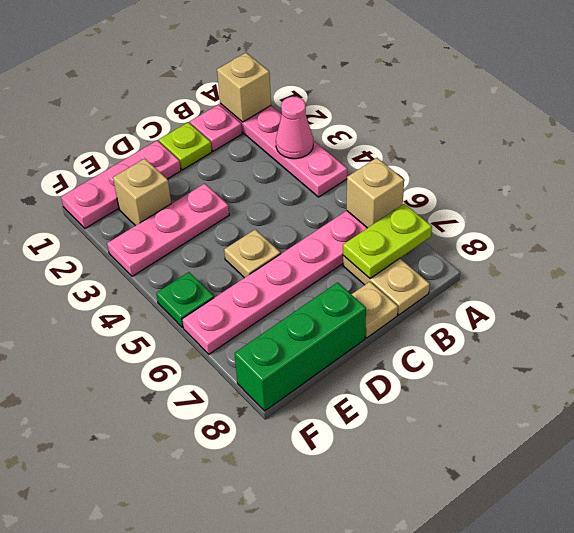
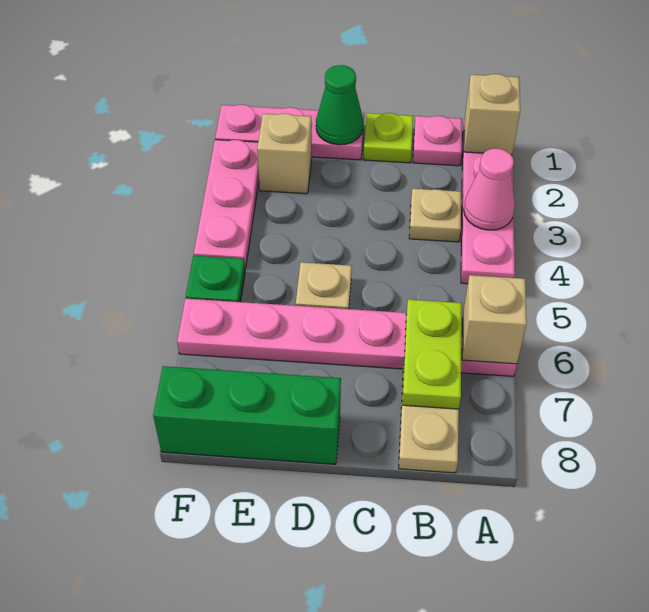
lime 1x2 plate [343,204,432,279] -> lime 1x2 plate turned to [402,299,462,409]
tan 1x1 plate [351,282,398,338] -> tan 1x1 plate moved to [409,189,461,242]
none -> green 1x1 cone [316,65,363,145]
pink 1x3 plate [107,184,229,276] -> pink 1x3 plate turned to [194,140,259,269]

